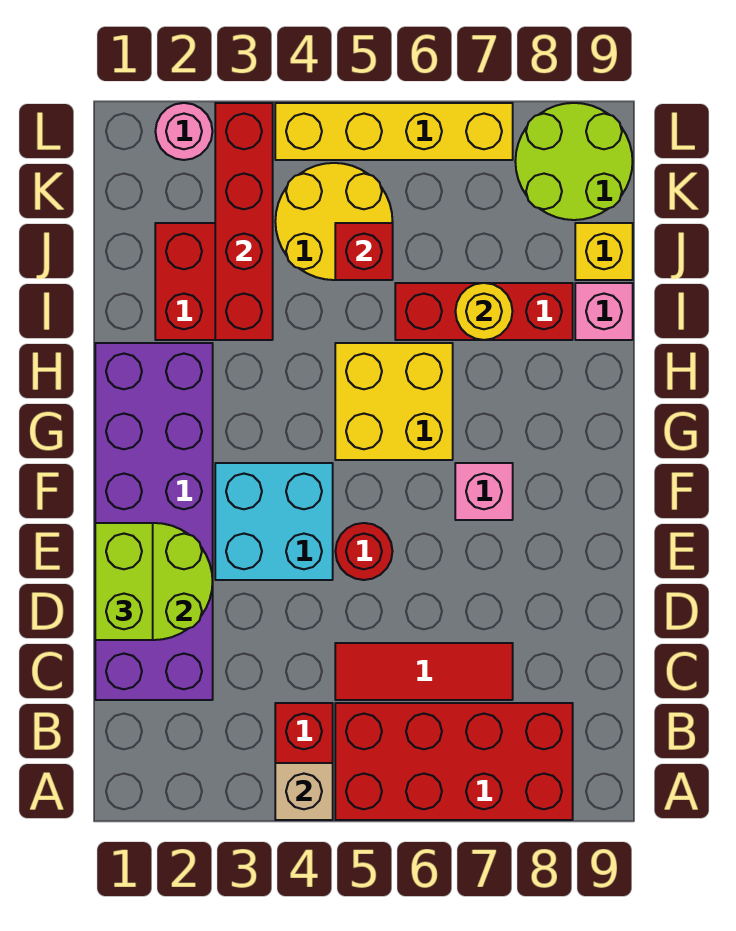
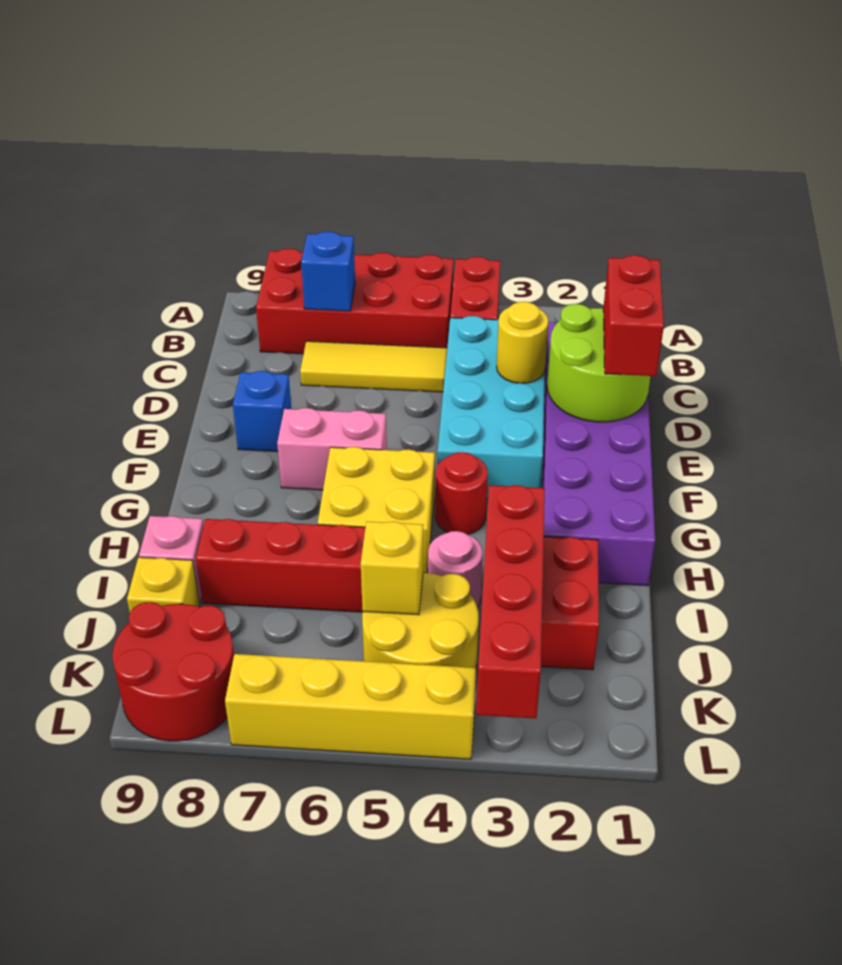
tan 1x1 brick [275,763,333,820] -> none
none -> blue 1x1 brick [301,231,355,311]
red 1x3 tile [335,643,513,700] -> yellow 1x3 tile [300,341,447,392]
lime 1x2 brick [95,523,153,640] -> red 1x2 brick [603,255,664,376]
cyan 2x2 brick [215,463,333,580] -> cyan 2x4 brick [437,316,545,499]
red 1x1 round brick [335,523,392,580] -> red 1x1 round brick moved to [435,452,488,535]
none -> blue 1x1 brick [233,371,291,452]
pink 1x1 brick [455,463,513,520] -> pink 1x2 brick [277,408,387,490]
yellow 1x1 round brick [455,283,512,340] -> yellow 1x1 round brick moved to [497,302,549,383]
red 1x1 brick [335,223,393,280] -> yellow 1x1 brick [361,521,423,615]
lime 2x2 round brick [515,103,633,220] -> red 2x2 round brick [113,602,234,741]
pink 1x1 round brick [155,103,212,160] -> pink 1x1 round brick moved to [428,531,483,607]

